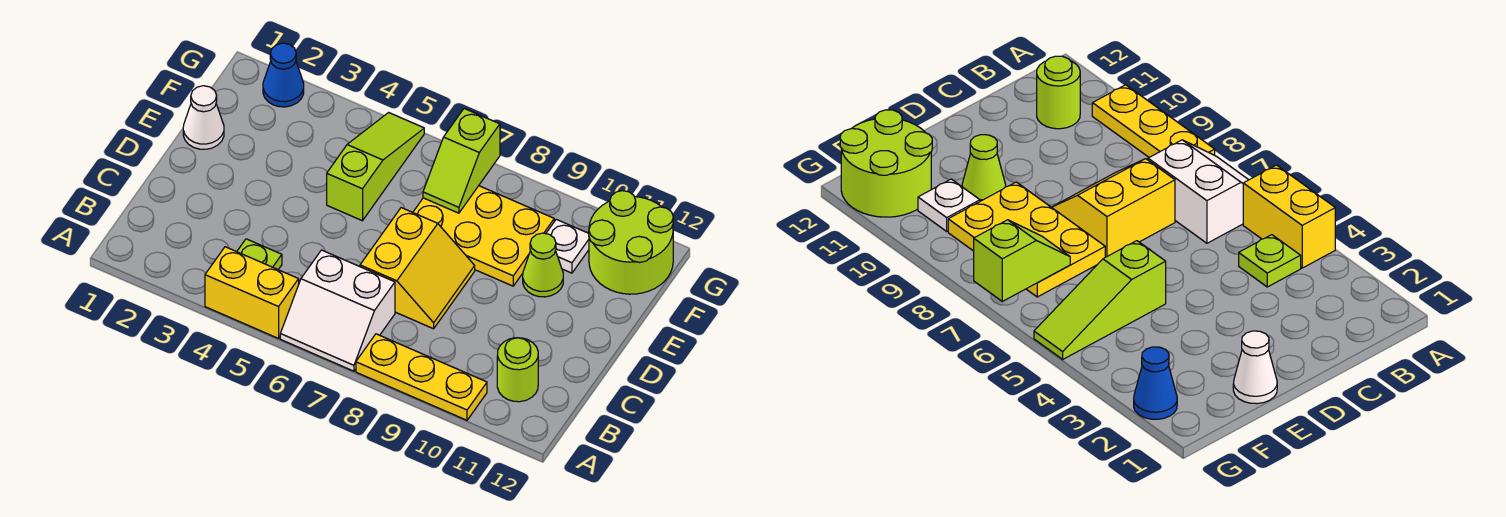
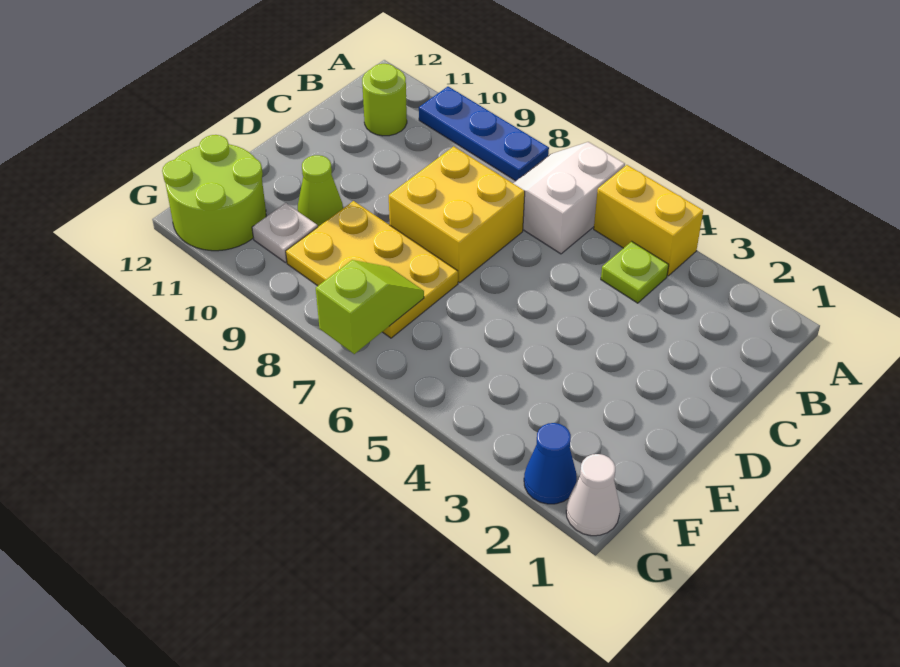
white 2x2 slope [280,250,395,371] -> white 2x2 slope turned to [513,142,625,254]
yellow 1x3 plate [356,334,487,420] -> blue 1x3 plate [419,87,549,181]
yellow 2x2 slope [360,208,475,329] -> yellow 2x2 brick [389,146,525,283]
white 1x1 cone [183,86,224,149] -> white 1x1 cone moved to [566,454,620,536]
lime 1x3 slope [327,113,424,221] -> none

